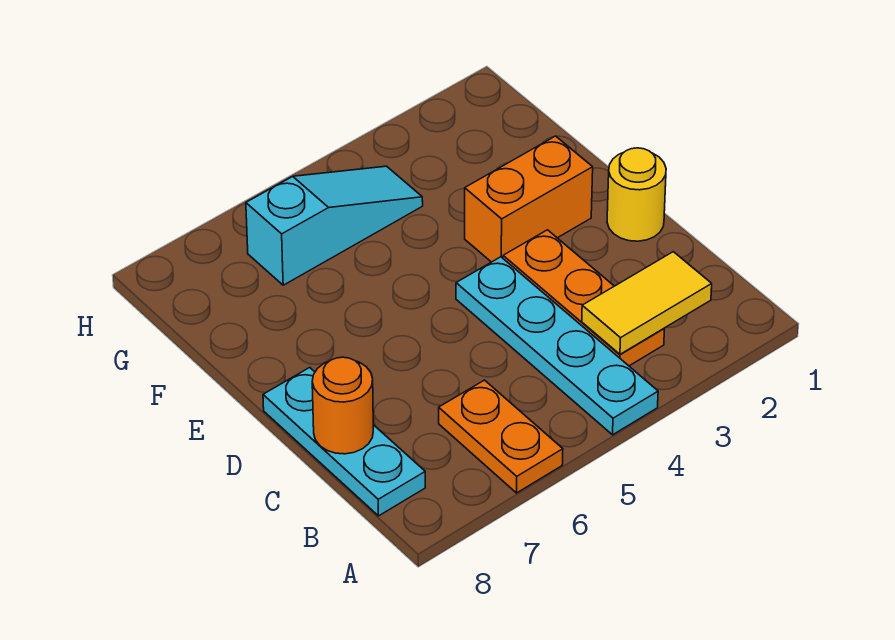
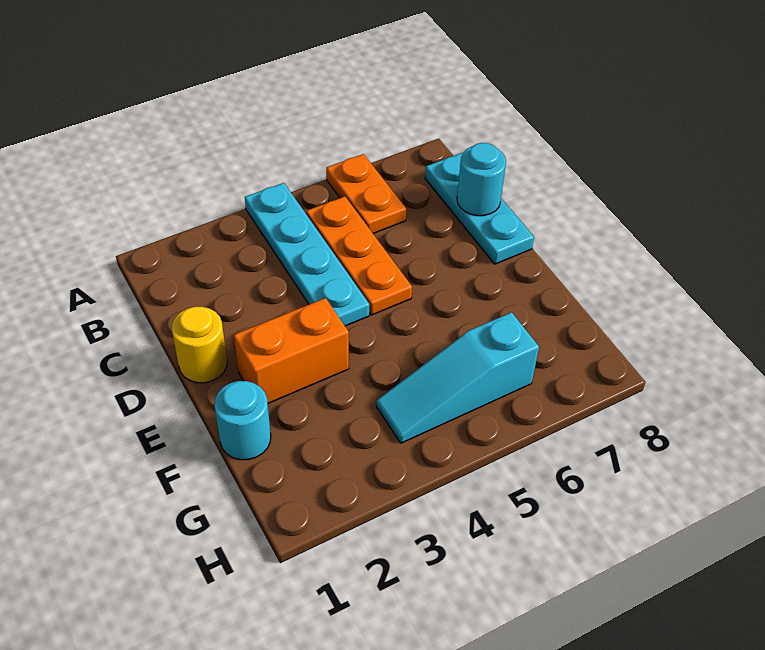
yellow 1x2 tile [582,252,712,354] -> none
orange 1x3 plate [503,230,664,366] -> orange 1x3 plate moved to [306,196,412,315]
orange 1x1 round brick [312,357,373,454] -> cyan 1x1 round brick [457,143,506,216]
none -> cyan 1x1 round brick [214,381,271,460]

